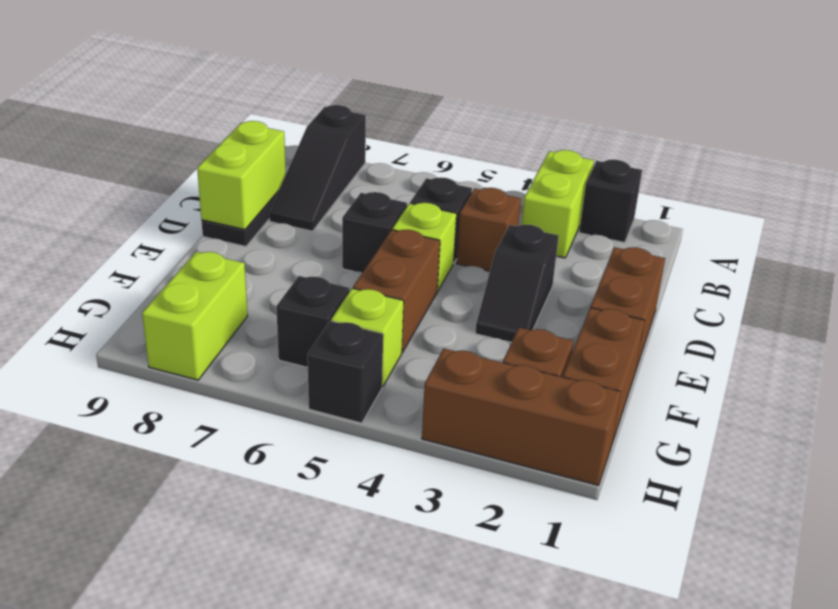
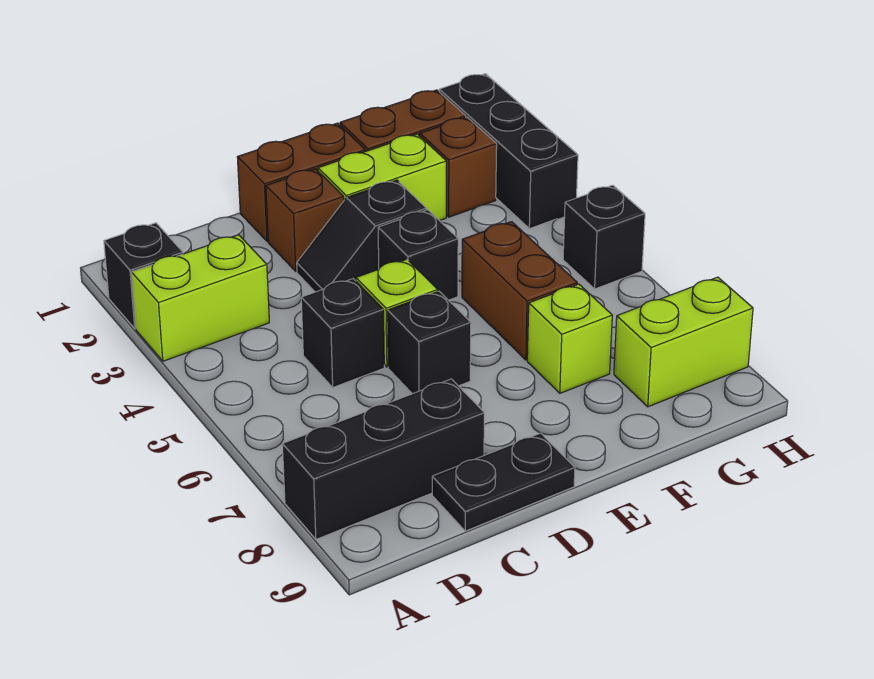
black 1x3 slope [269,105,366,231] -> black 1x3 brick [282,379,484,539]
brown 1x1 brick [456,188,521,271] -> brown 1x1 brick moved to [266,169,344,271]
lime 1x2 brick [197,121,286,230] -> lime 1x2 brick moved to [318,134,446,221]
black 1x2 slope [475,225,559,342] -> black 1x2 slope turned to [297,180,426,292]
brown 1x2 brick [353,230,440,353] -> brown 1x2 brick turned to [462,222,577,360]
lime 1x1 brick [331,288,404,387] -> lime 1x1 brick moved to [527,284,612,393]
black 1x1 brick [276,276,349,367] -> black 1x1 brick moved to [378,210,458,300]
brown 1x3 brick [422,348,621,485] -> black 1x3 brick [439,74,578,229]

